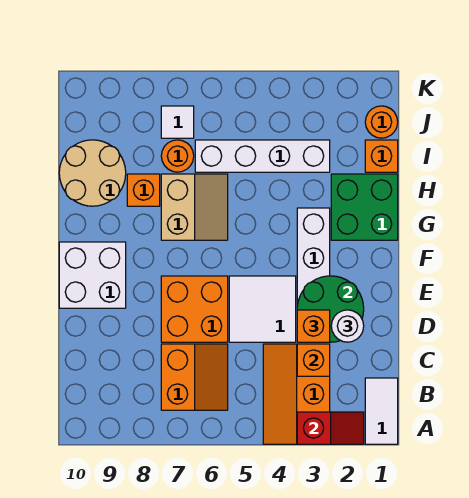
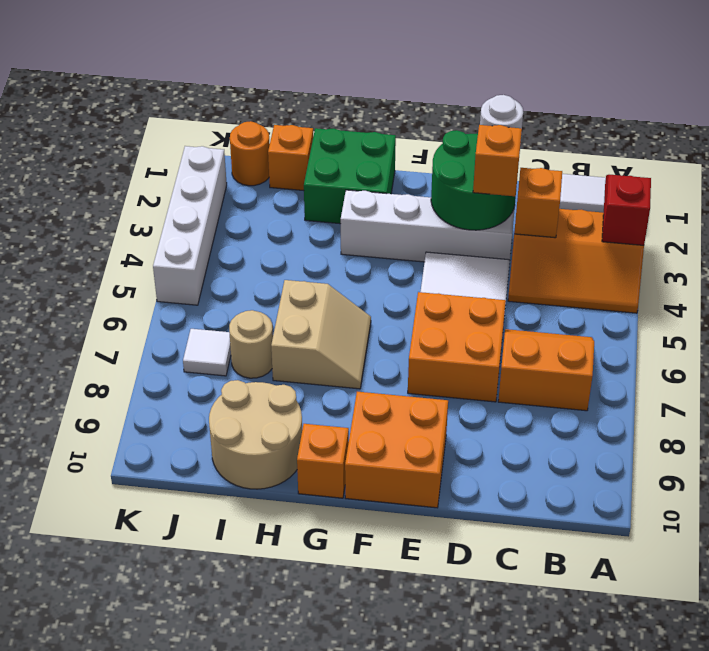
white 2x2 brick [59,242,126,308] -> orange 2x2 brick [345,392,448,508]
tan 2x2 slope [161,174,228,240] -> tan 2x2 slope turned to [271,280,371,389]
orange 1x1 brick [127,174,160,206] -> orange 1x1 brick moved to [297,424,349,498]
white 1x4 brick [195,140,330,172] -> white 1x4 brick moved to [153,146,227,305]
orange 1x1 round brick [161,140,194,172] -> tan 1x1 round brick [229,310,273,378]

